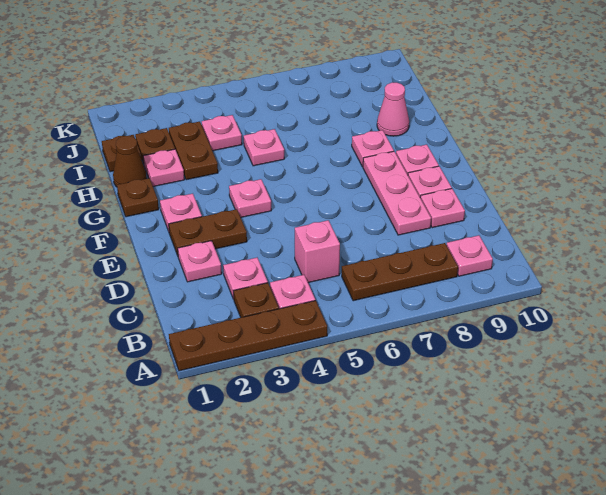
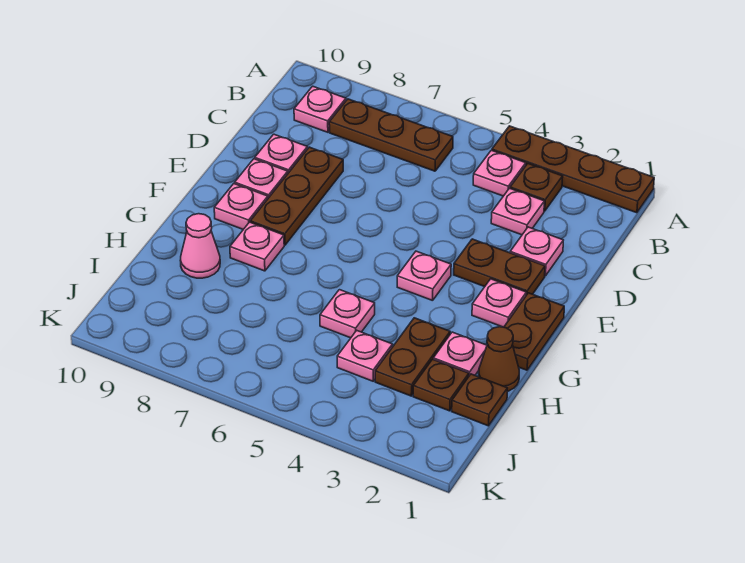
pink 1x1 brick [295,220,340,283] -> none
pink 1x3 plate [363,151,431,235] -> brown 1x3 plate [250,147,343,245]
brown 1x1 plate [117,178,159,217] -> brown 1x2 plate [504,293,564,370]

